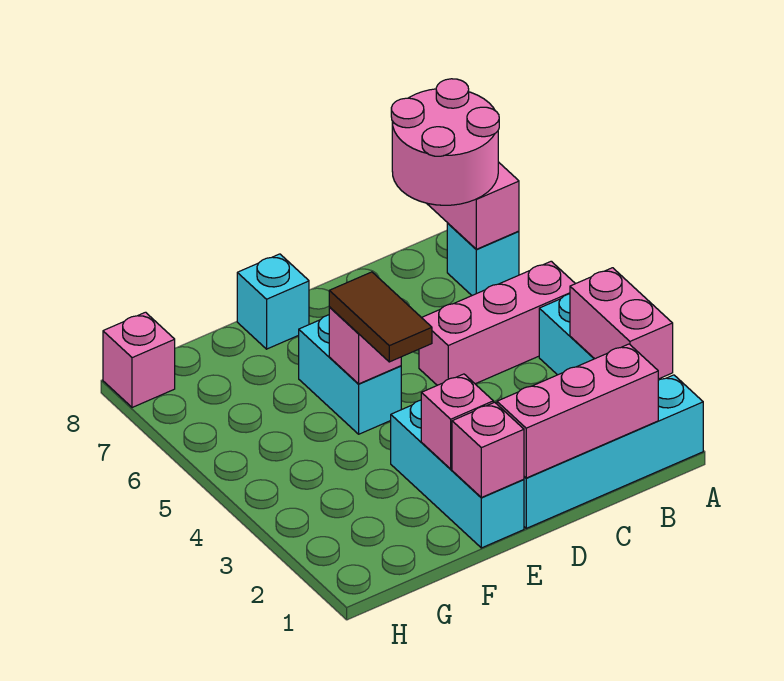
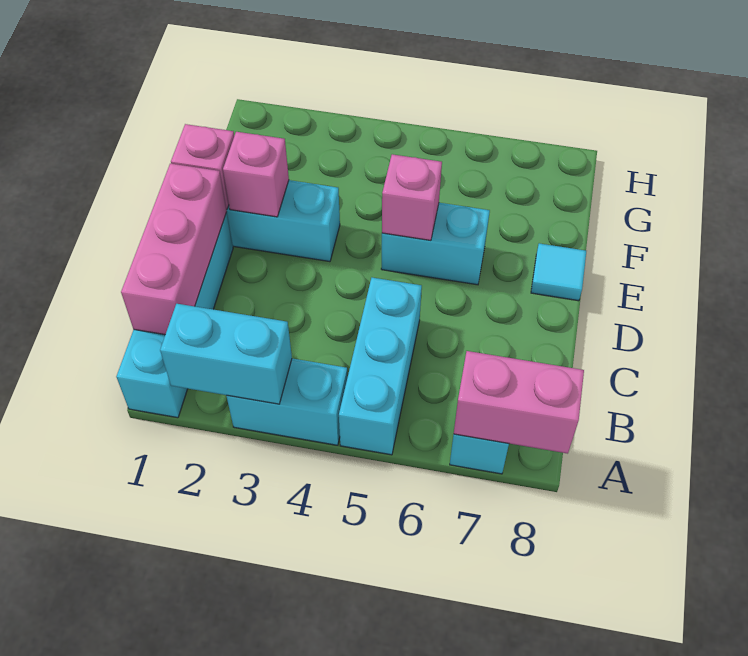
pink 1x2 brick [570,268,673,379] -> cyan 1x2 brick [160,304,292,404]
pink 1x3 brick [419,261,575,385] -> cyan 1x3 brick [339,278,422,455]
pink 2x2 round brick [391,79,499,205] -> none
brown 1x2 tile [329,272,432,362] -> none
cyan 1x1 brick [237,254,309,349] -> cyan 1x1 tile [531,243,586,301]
pink 1x1 brick [103,312,175,408] -> none

